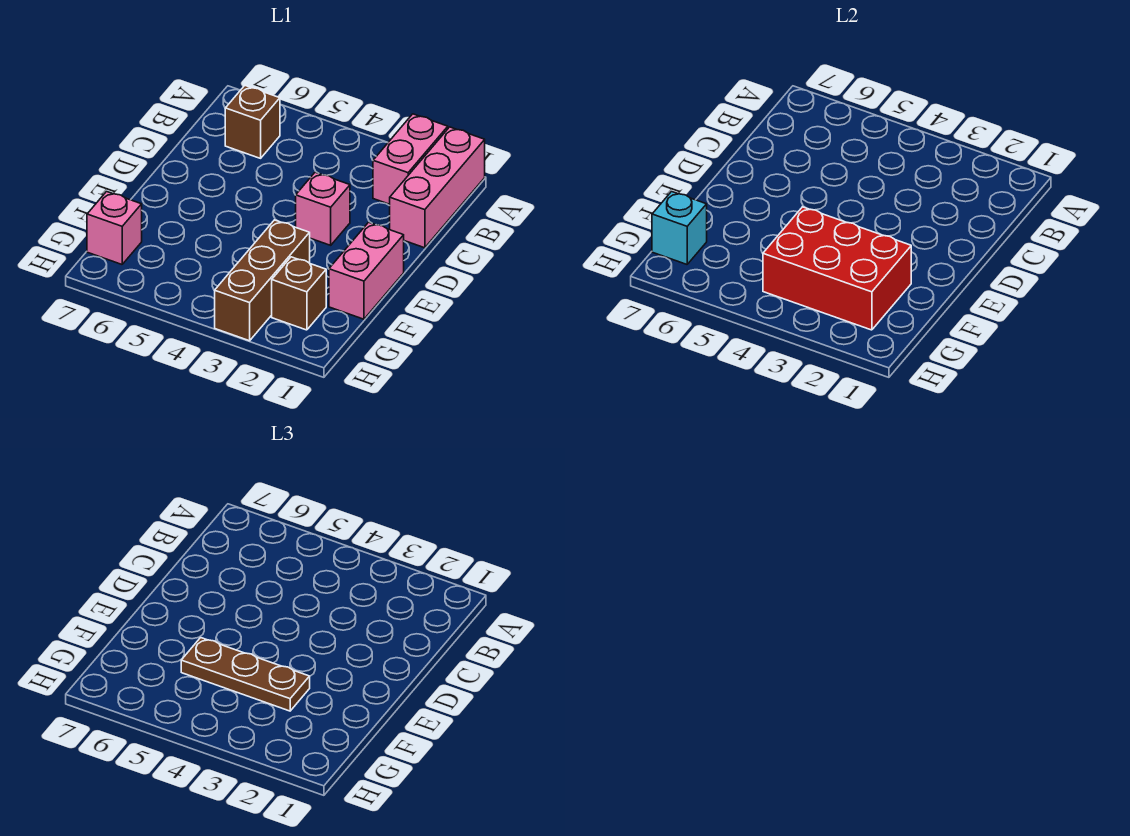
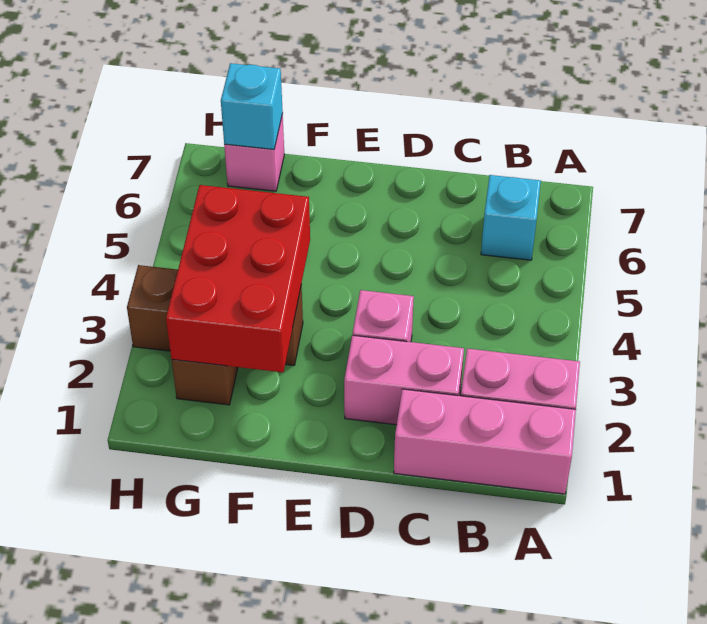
brown 1x1 brick [225,86,280,158] -> cyan 1x1 brick [481,175,541,260]
pink 1x2 brick [329,222,404,319] -> pink 1x2 brick moved to [344,335,464,425]
brown 1x3 plate [181,638,310,711] -> none

